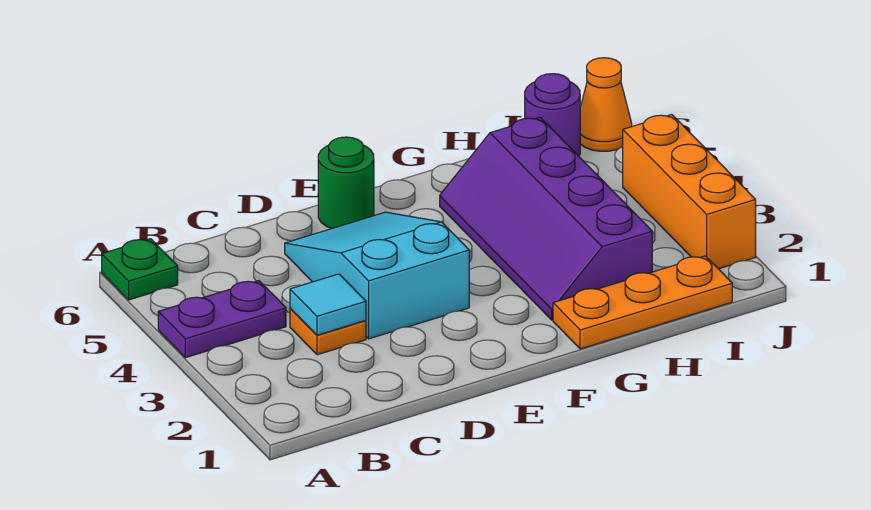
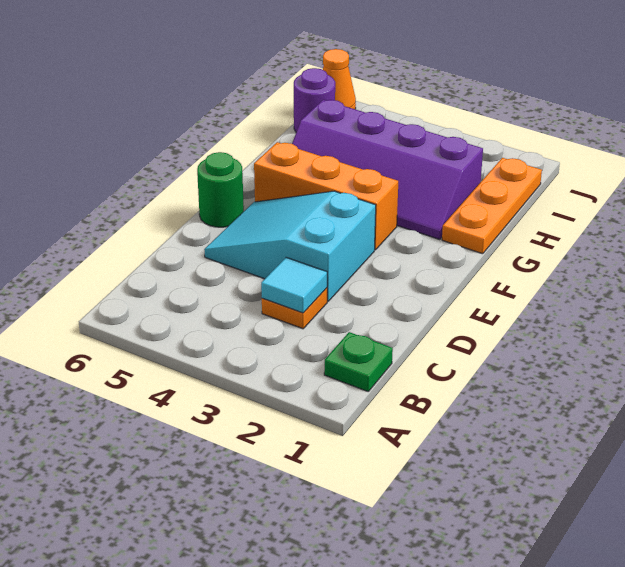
purple 1x2 plate [158,281,286,358] -> none
green 1x1 plate [102,239,178,300] -> green 1x1 plate moved to [324,332,393,391]
orange 1x3 brick [623,114,756,269] -> orange 1x3 brick moved to [254,142,398,250]

